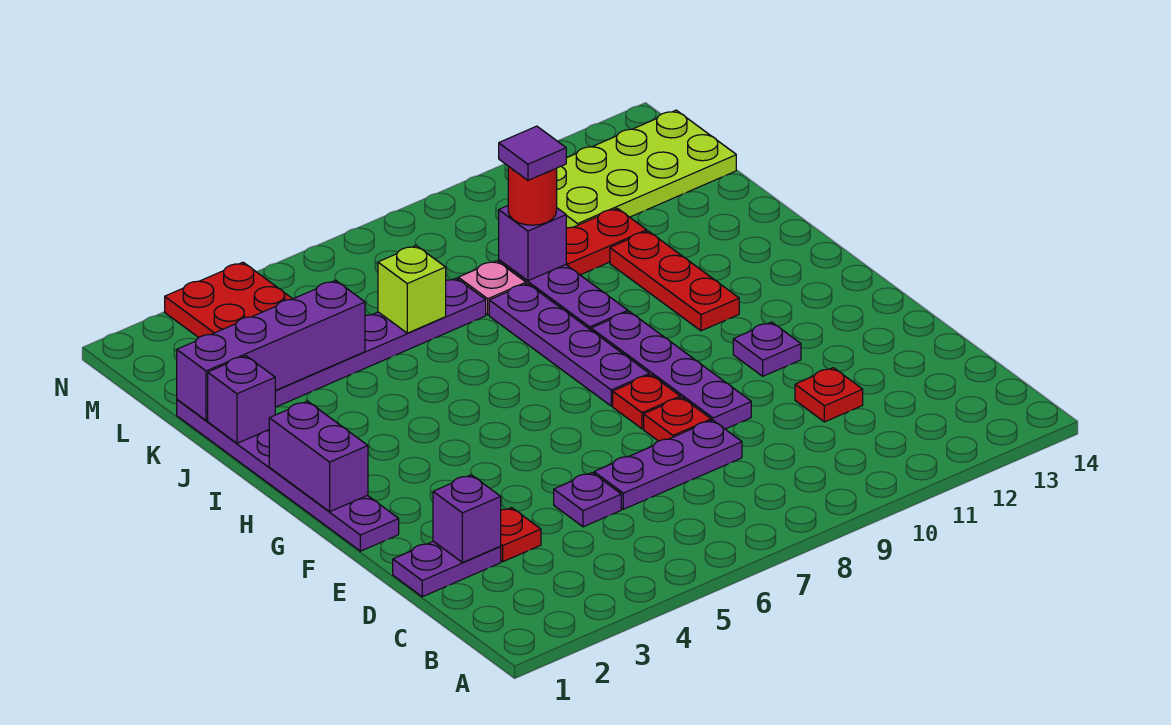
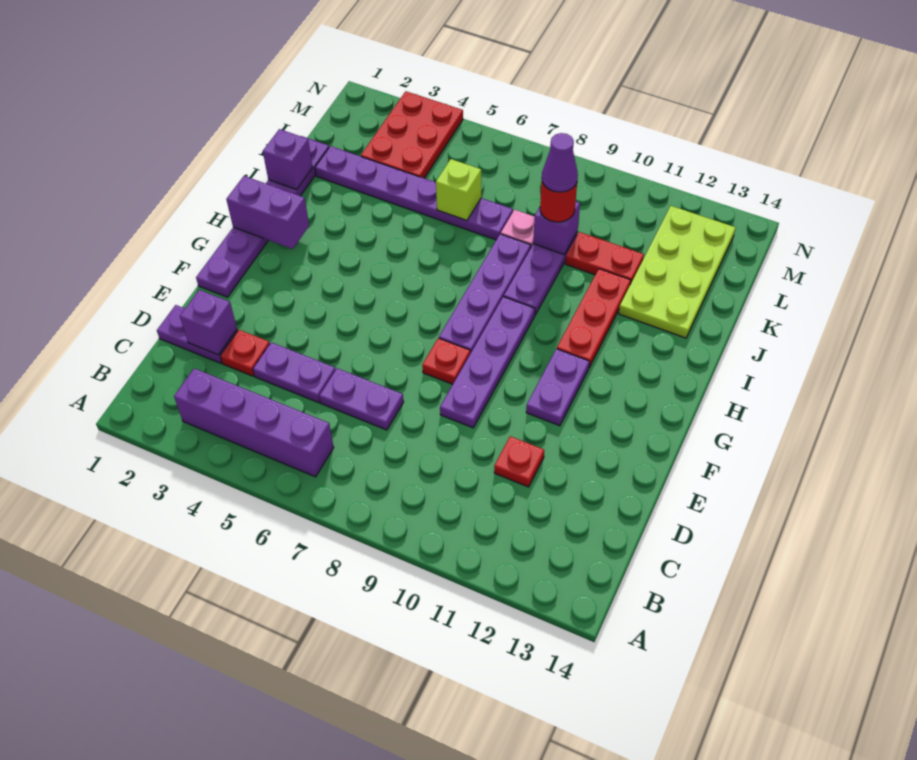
purple 1x1 plate [554,473,621,527] -> purple 1x2 plate [253,342,335,403]
purple 1x3 plate [594,420,742,509] -> purple 1x2 plate [319,368,404,430]
red 1x1 plate [644,397,711,441] -> none
purple 1x1 plate [733,322,801,376] -> purple 1x2 plate [526,349,589,426]
purple 1x2 brick [269,401,368,512] -> purple 1x2 brick turned to [226,176,309,249]
purple 1x4 brick [177,280,365,421] -> purple 1x4 brick moved to [174,368,334,477]
purple 1x1 tile [499,126,566,180] -> purple 1x1 cone [542,133,578,192]
lime 2x4 plate [557,110,736,228] -> lime 2x4 plate turned to [619,206,736,338]

